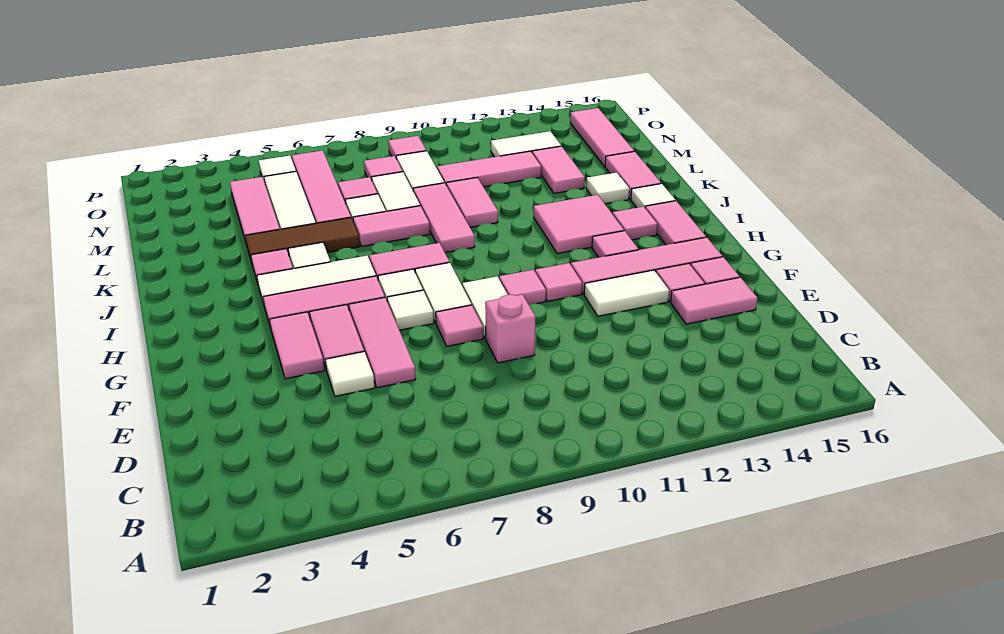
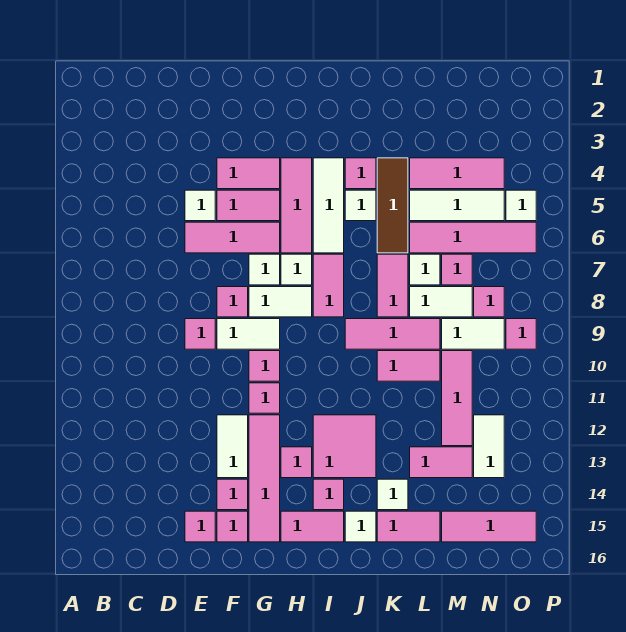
pink 1x1 brick [485,294,535,363] -> pink 1x1 tile [185,319,215,349]
pink 1x2 tile [671,277,757,324] -> pink 1x1 tile [185,511,215,542]

